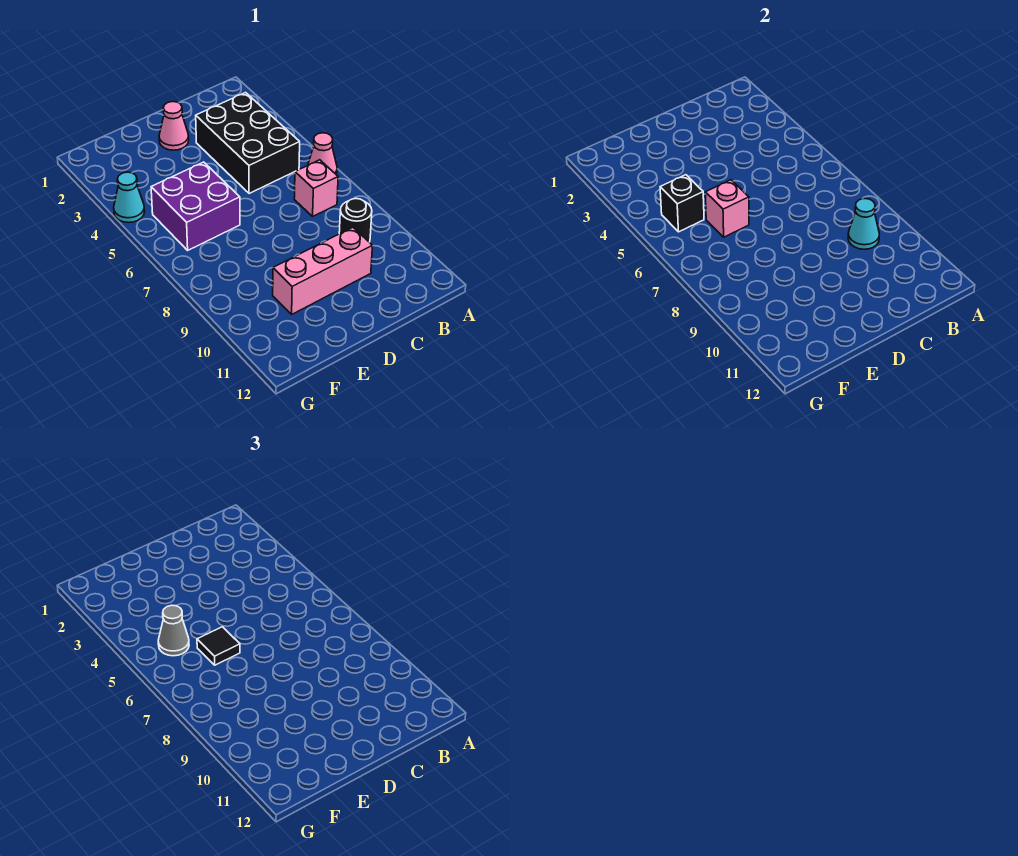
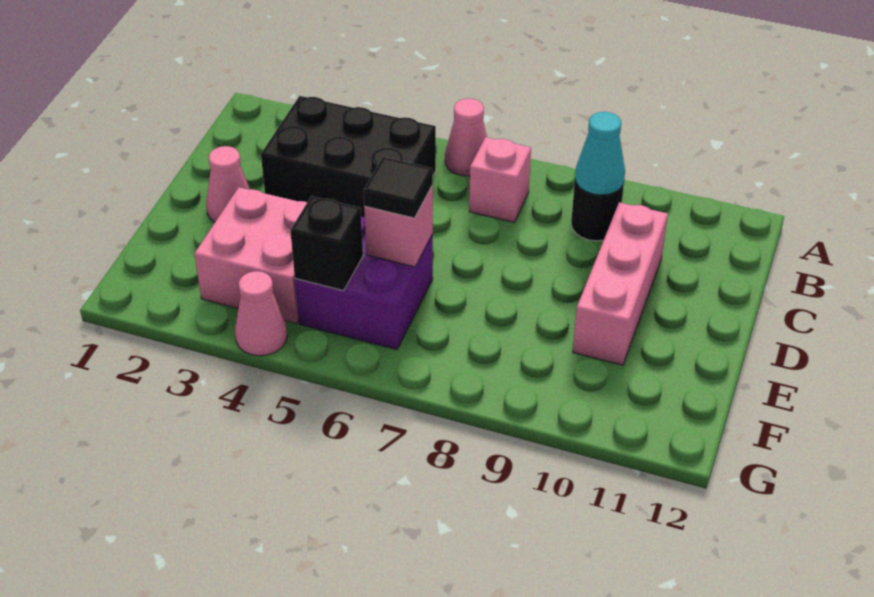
none -> pink 2x2 brick [195,187,307,324]
grey 1x1 cone [158,605,189,656] -> none
cyan 1x1 cone [114,172,145,223] -> pink 1x1 cone [235,271,287,356]

